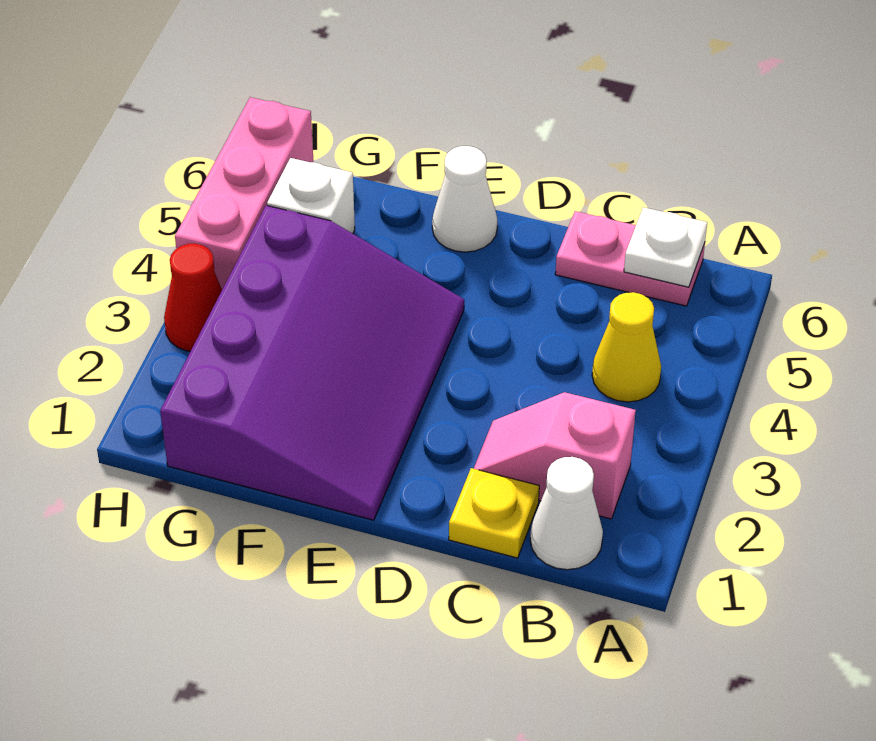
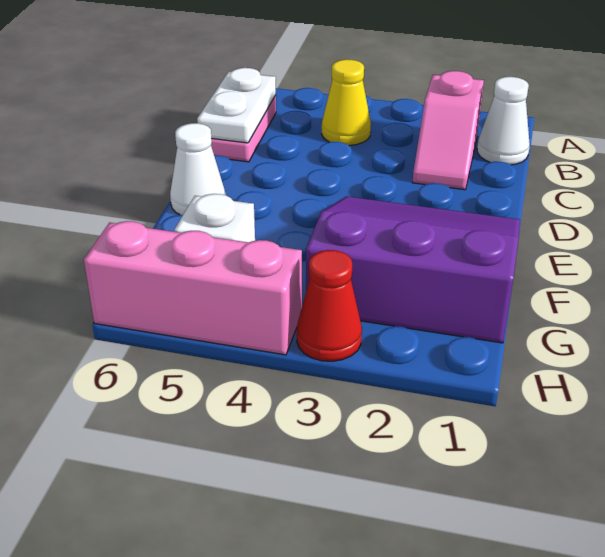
white 1x1 plate [624,207,707,287] -> white 1x2 plate [197,68,276,143]
yellow 1x1 plate [449,468,539,558] -> none
purple 3x4 slope [160,205,464,520] -> purple 3x3 slope [306,196,520,343]

